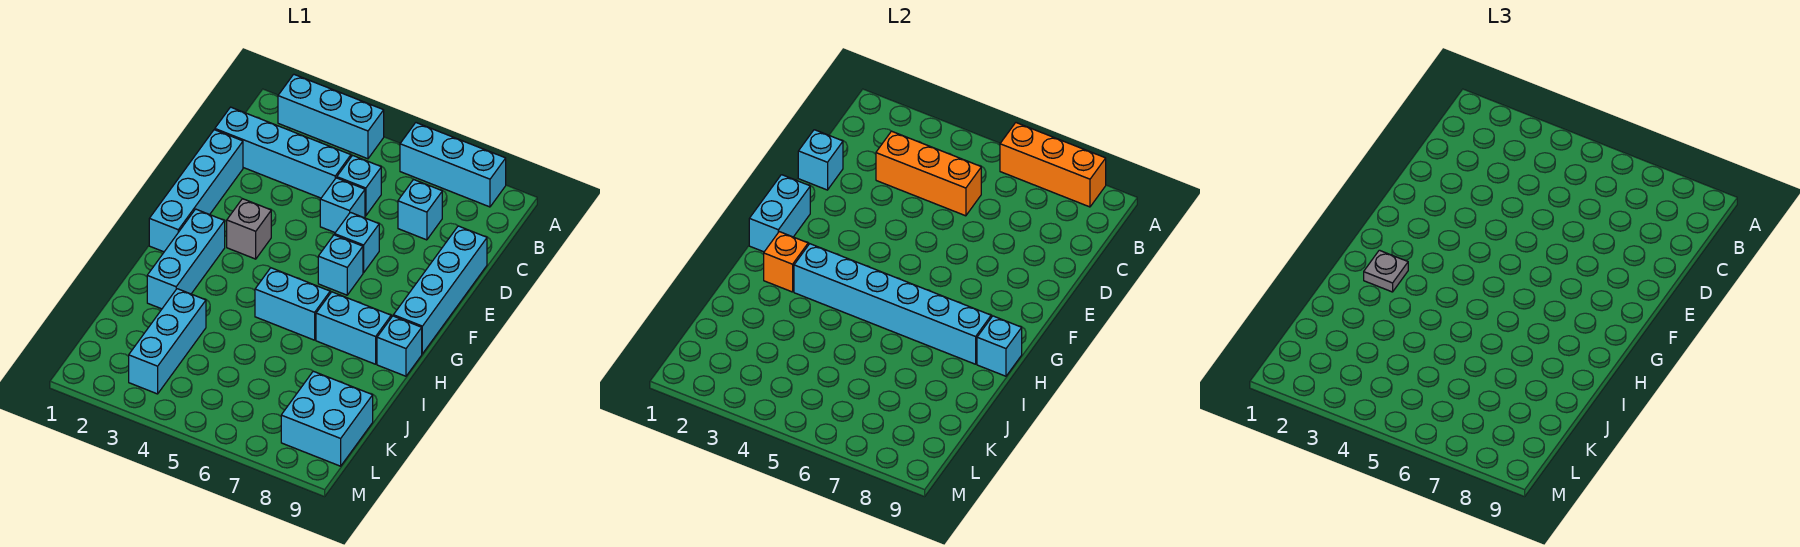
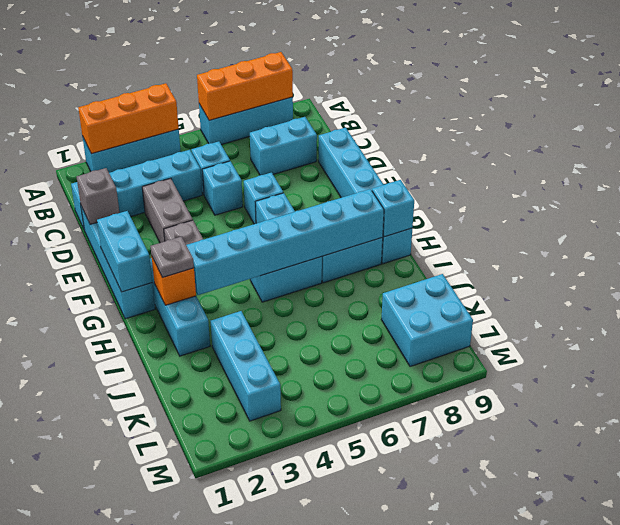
orange 1x3 brick [876,131,981,216] -> orange 1x3 brick moved to [78,83,179,154]
cyan 1x1 brick [398,179,442,240] -> cyan 1x2 brick [250,117,317,175]
cyan 1x1 brick [798,130,843,190] -> grey 1x1 brick [77,168,119,224]
none -> grey 1x2 brick [142,178,193,243]

